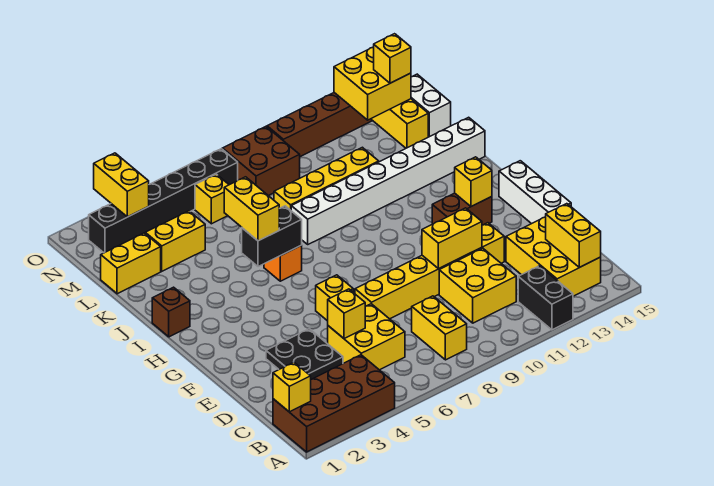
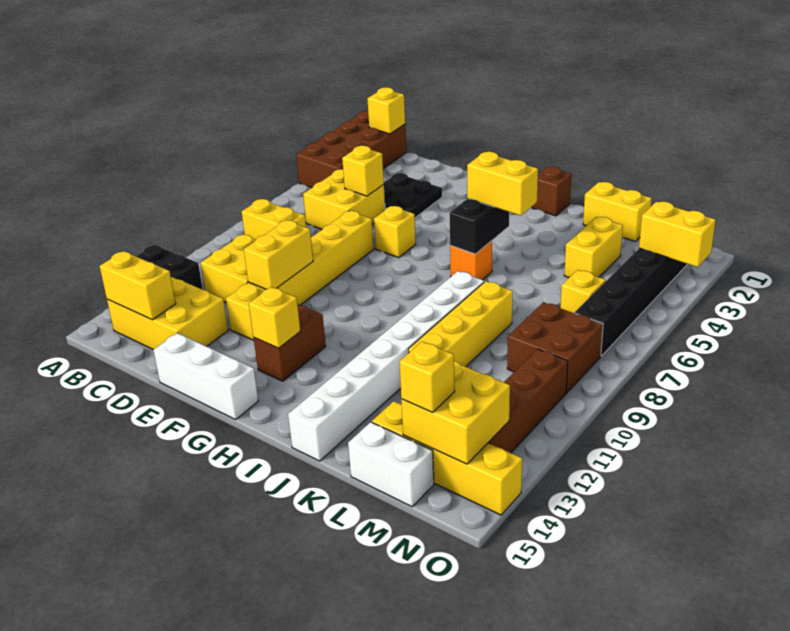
yellow 1x2 brick [101,233,161,294] -> yellow 1x2 brick turned to [583,182,652,241]

